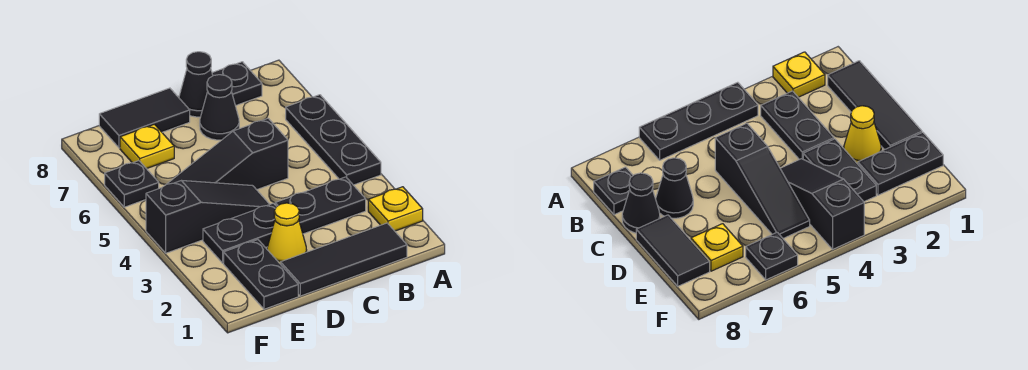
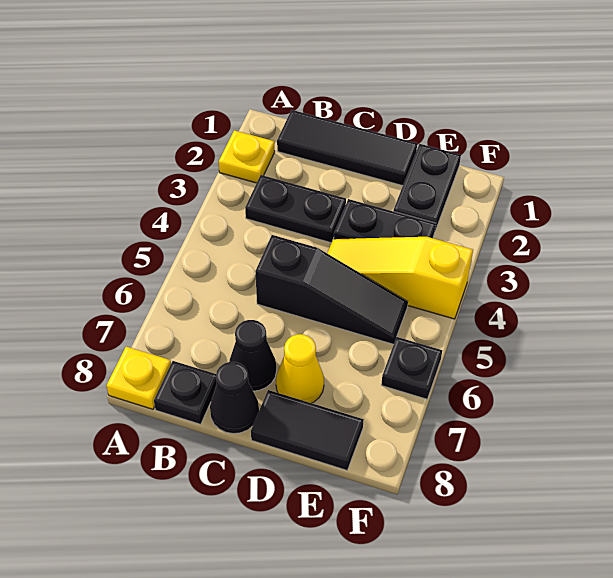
black 1x3 plate [286,95,381,185] -> none
yellow 1x1 cone [267,203,307,263] -> yellow 1x1 cone moved to [276,334,324,403]
black 1x3 slope [146,181,270,253] -> yellow 1x3 slope [327,237,473,319]
yellow 1x1 plate [120,124,174,169] -> yellow 1x1 plate moved to [106,347,171,409]

